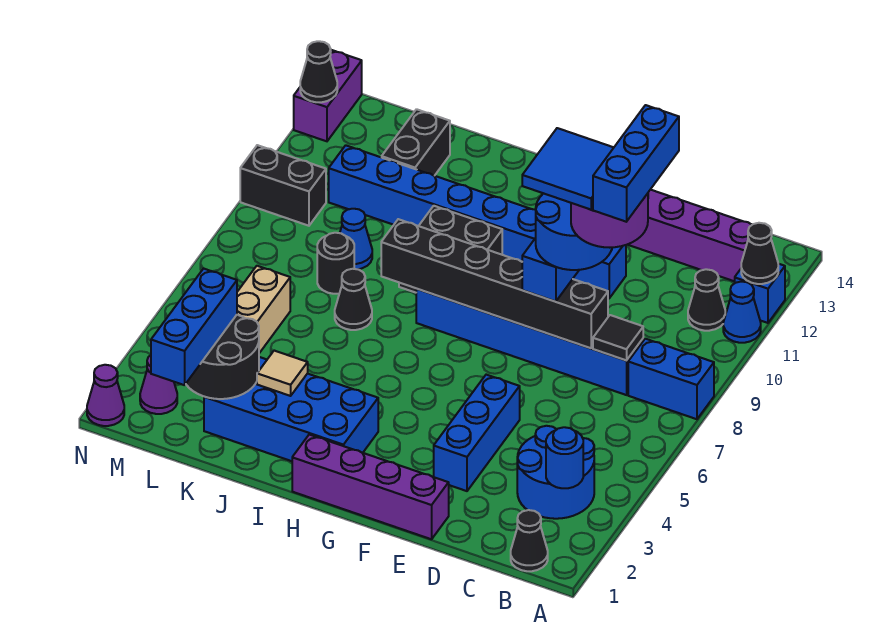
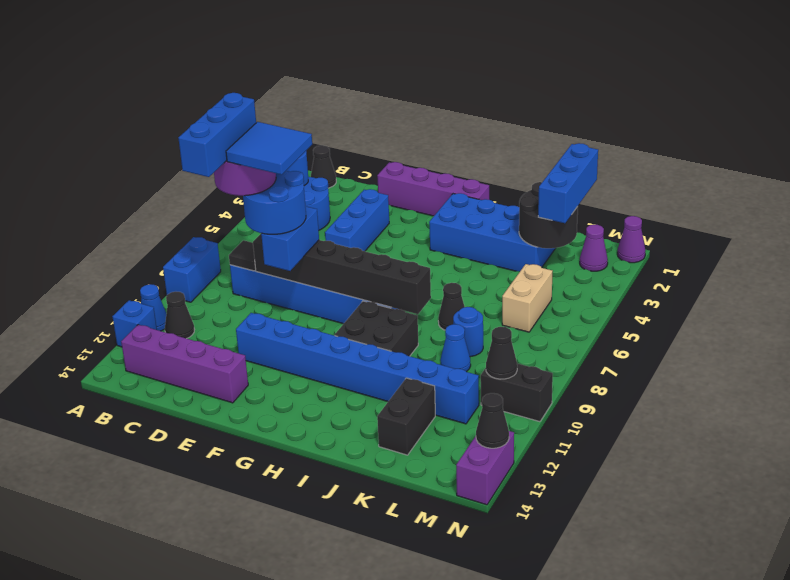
blue 1x2 brick [628,339,714,419] -> blue 1x2 brick turned to [163,237,221,302]
black 1x1 cone [741,223,778,284] -> black 1x1 cone moved to [486,327,517,379]
tan 1x1 tile [257,351,308,396] -> none
black 1x1 round brick [317,233,354,294] -> blue 1x1 round brick [453,307,483,357]

